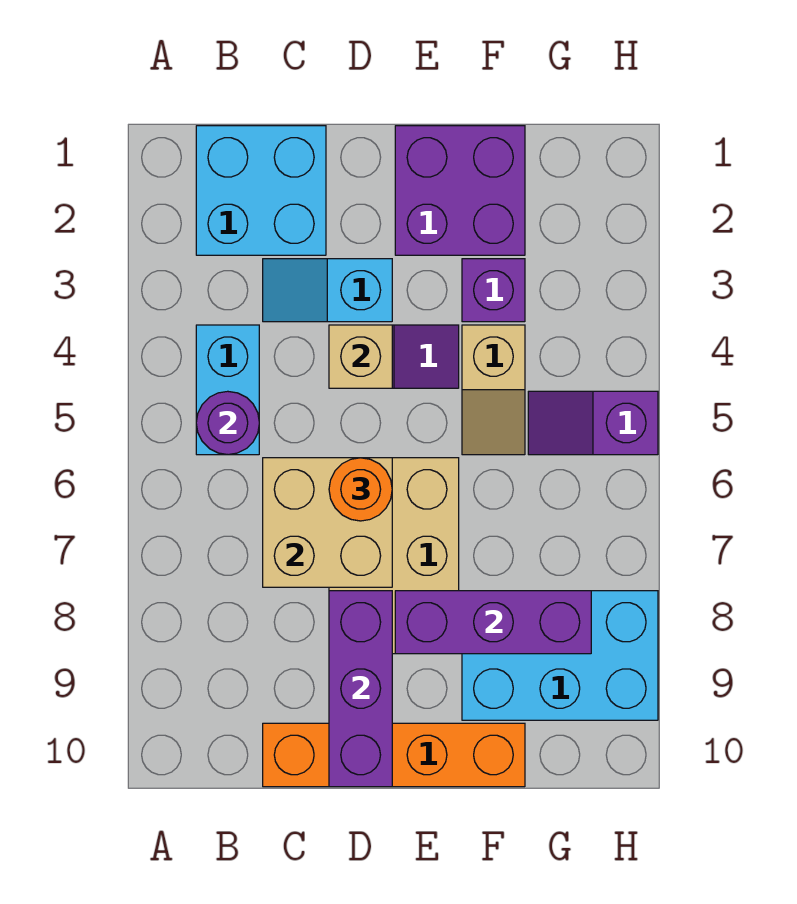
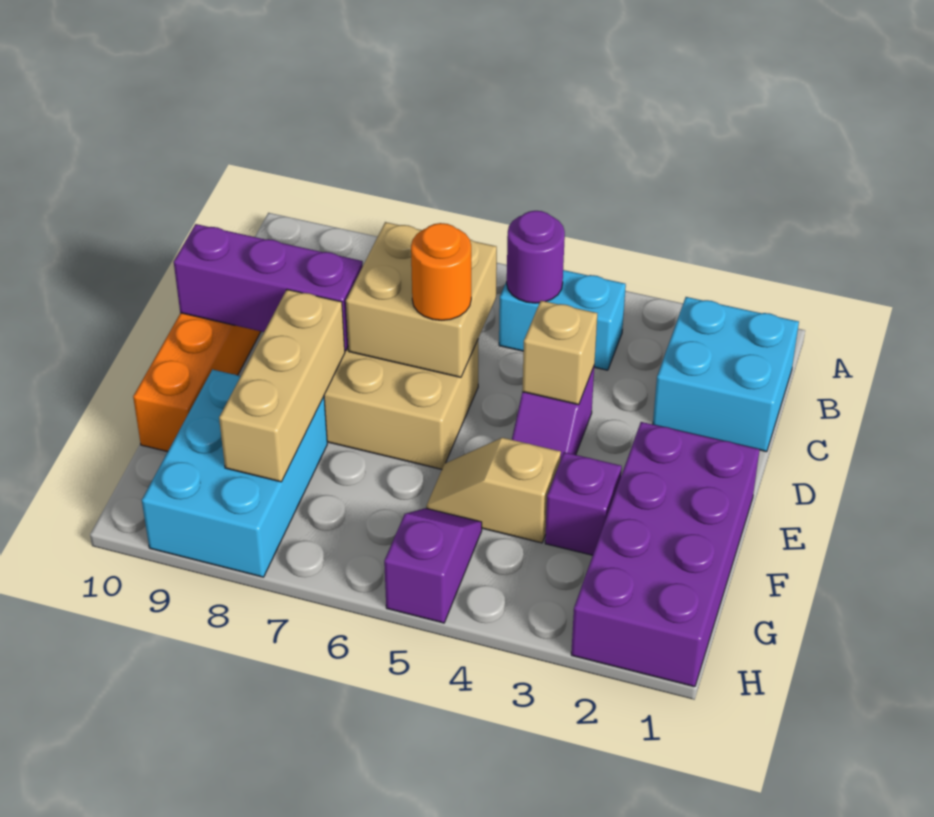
cyan 1x2 slope [263,259,392,322] -> none
purple 2x2 brick [395,126,525,255] -> purple 2x4 brick [571,422,760,687]
purple 1x3 brick [395,591,591,654] -> tan 1x3 brick [219,290,345,482]

